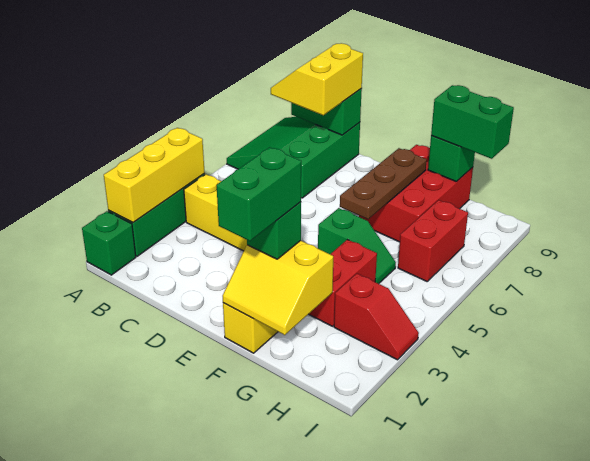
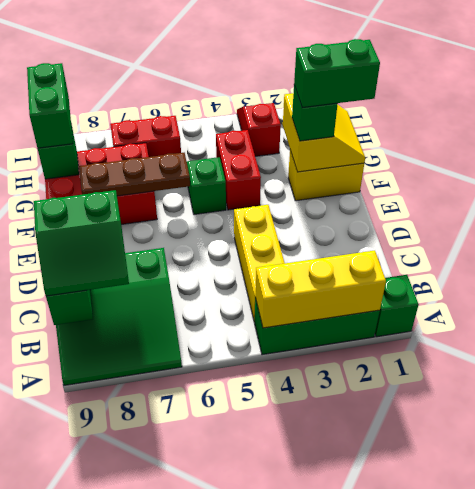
yellow 2x2 slope [271,43,363,115] -> green 2x2 slope [34,190,129,296]
red 1x2 brick [309,240,377,326] -> red 1x2 brick turned to [216,130,261,210]

